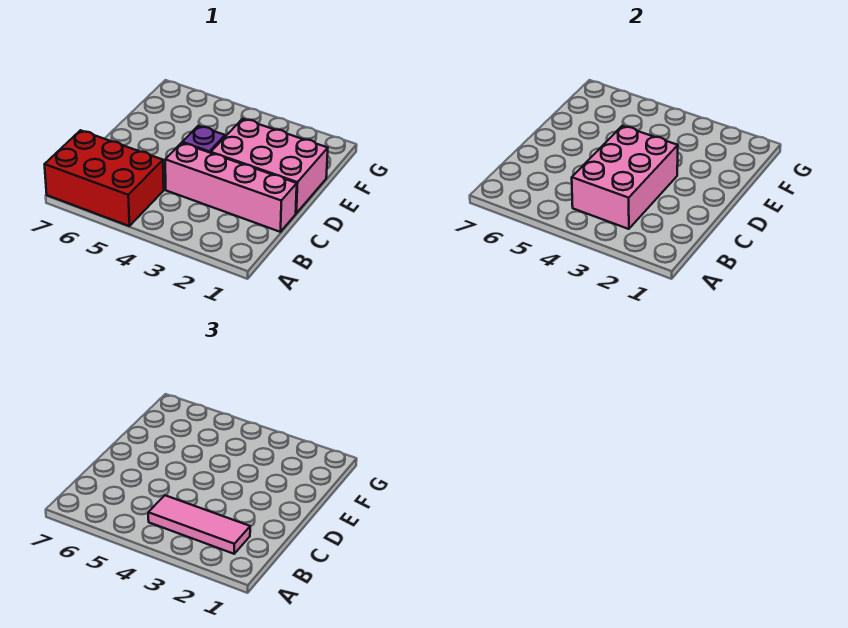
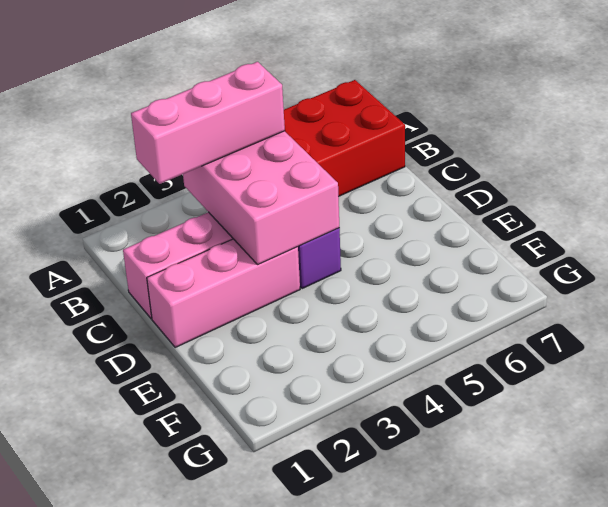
pink 1x3 tile [148,495,250,554] -> pink 1x3 brick [131,62,285,184]
pink 2x3 brick [211,119,328,213] -> pink 1x3 brick [147,239,300,347]

